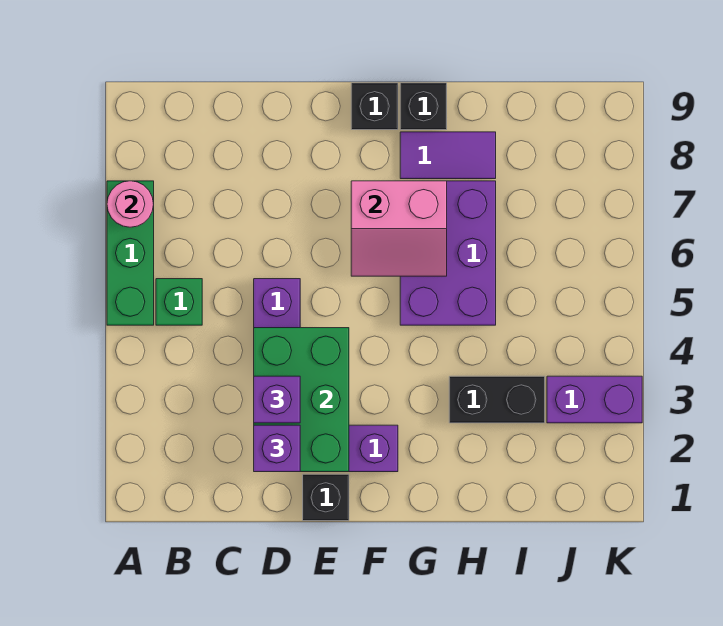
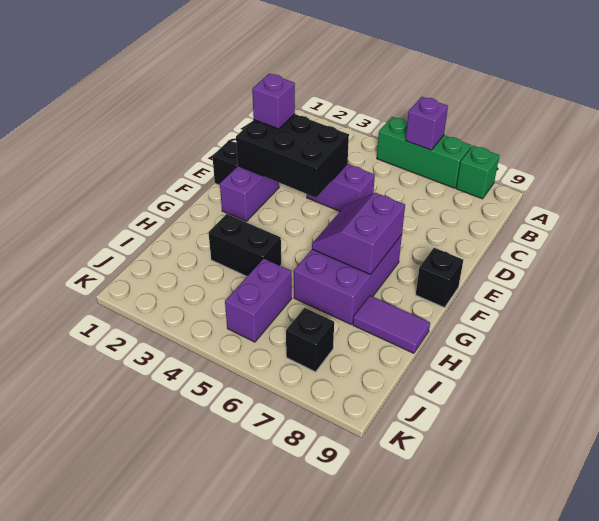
pink 1x1 round brick [107,181,154,227] -> none
green 1x1 brick [156,279,202,325] -> green 1x1 brick moved to [456,146,500,199]
green 2x3 brick [254,328,349,472] -> black 2x3 brick [236,114,349,198]
purple 1x1 brick [254,376,300,423] -> purple 1x1 brick moved to [406,97,448,150]
pink 2x2 slope [351,181,447,276] -> purple 2x2 slope [312,193,405,275]
purple 2x3 brick [400,181,496,325] -> purple 2x3 brick turned to [294,235,402,325]
purple 1x2 tile [400,132,496,179] -> purple 1x2 tile turned to [353,296,430,353]
black 1x1 brick [400,83,447,130] -> black 1x1 brick moved to [286,308,334,372]
black 1x2 brick [449,376,545,423] -> black 1x2 brick turned to [208,214,281,276]
purple 1x2 brick [547,376,642,423] -> purple 1x2 brick moved to [225,258,292,342]

